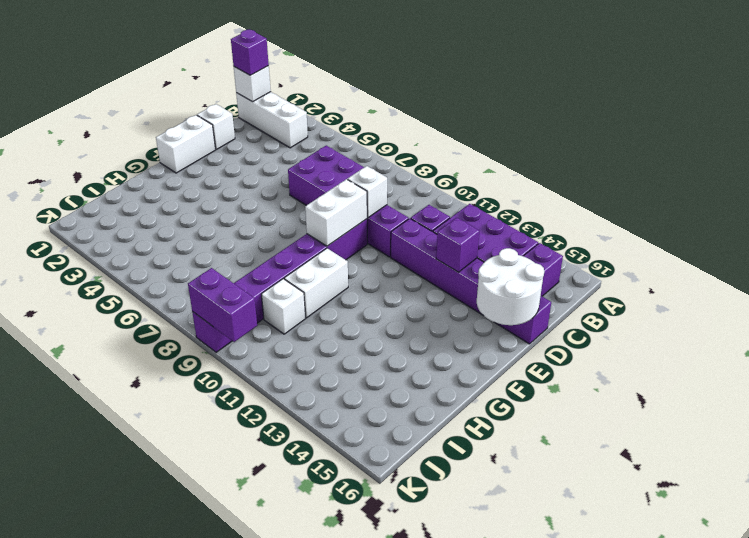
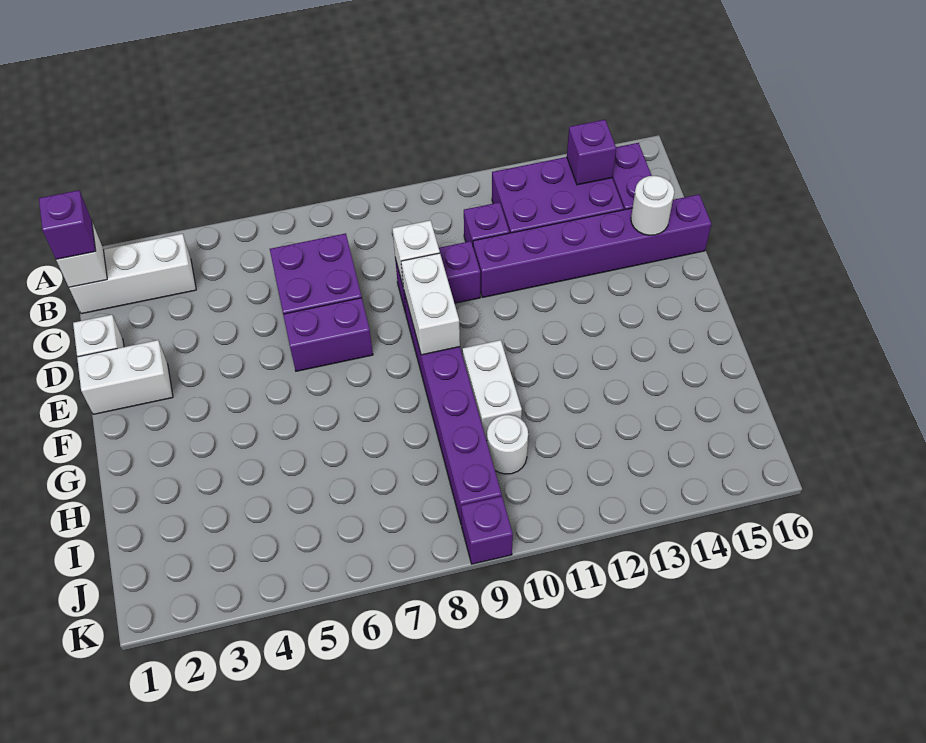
purple 1x1 brick [436,217,479,272] -> purple 1x1 brick moved to [567,120,616,185]
white 2x2 round brick [477,248,544,325] -> white 1x1 round brick [631,176,674,235]
white 1x2 brick [156,115,216,173] -> white 1x2 brick turned to [77,340,173,414]
white 1x1 brick [261,279,305,334] -> white 1x1 round brick [487,415,528,474]
purple 1x2 brick [188,268,257,342] -> purple 1x2 brick moved to [283,298,373,371]

